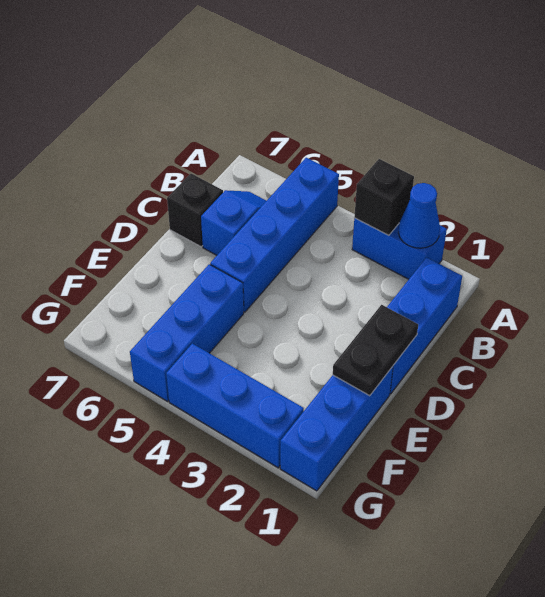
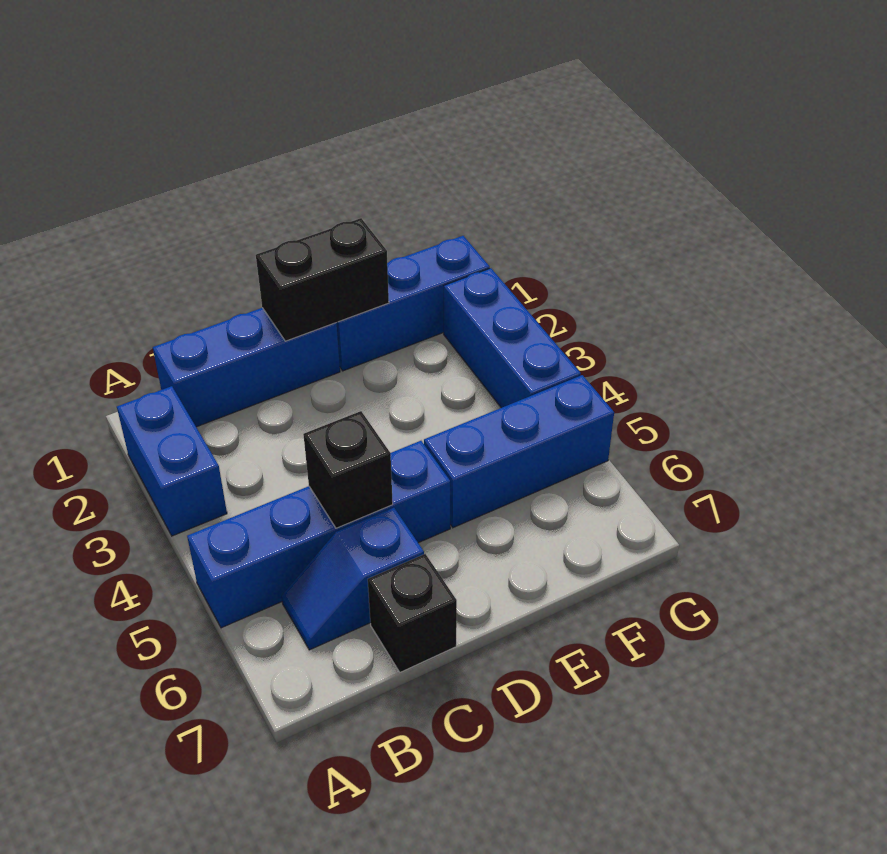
blue 1x1 cone [398,183,440,248] -> none
black 1x1 brick [354,159,414,235] -> black 1x1 brick moved to [303,411,393,528]
black 1x2 plate [333,305,418,396] -> black 1x2 brick [256,218,389,341]

